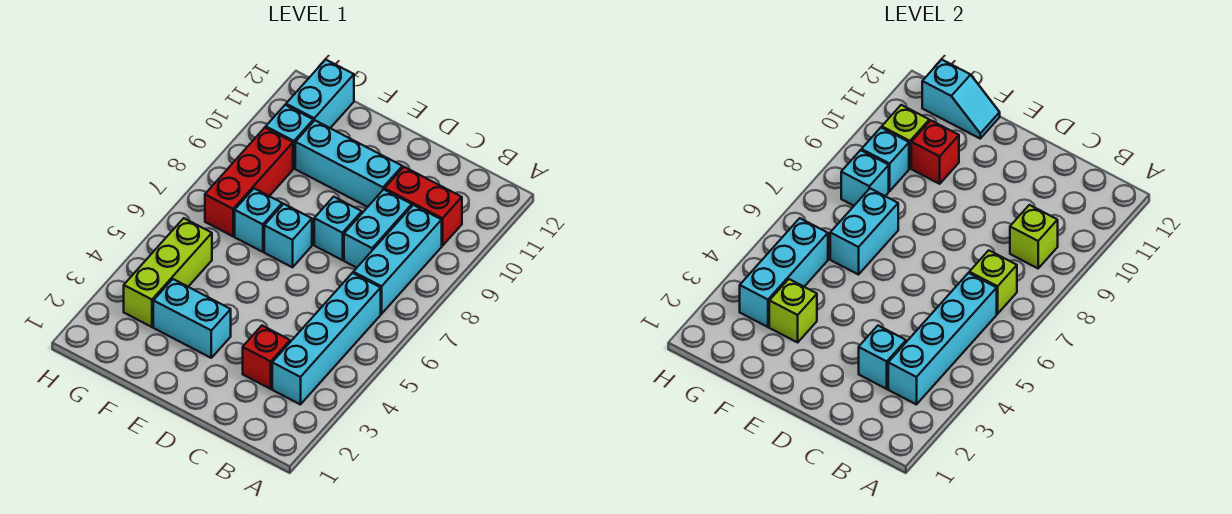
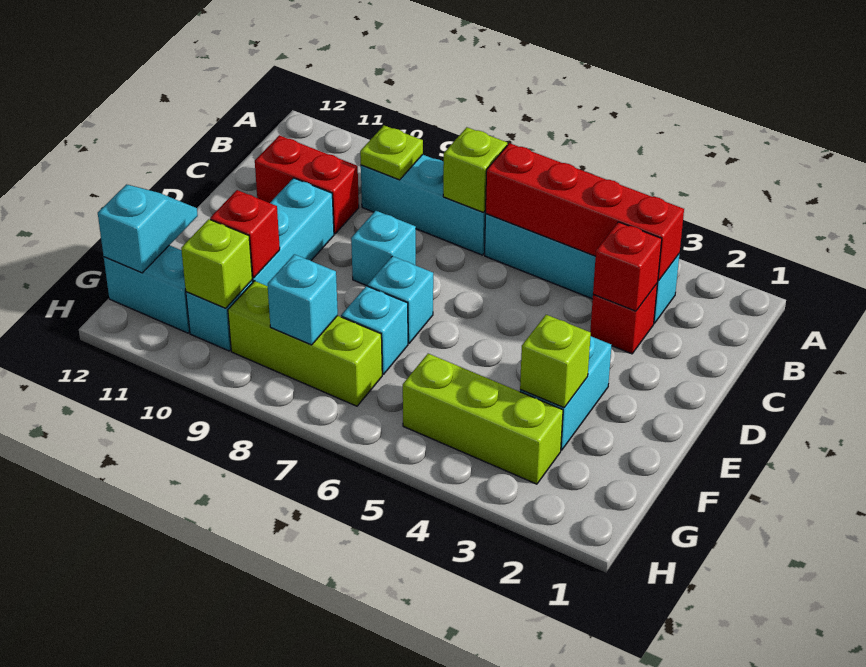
cyan 1x4 brick [888,273,997,405] -> red 1x4 brick [485,143,684,281]
lime 1x1 brick [1010,205,1058,268] -> lime 1x1 plate [360,125,423,180]
red 1x2 brick [385,167,462,246] -> red 1x2 brick turned to [255,135,359,234]
cyan 1x1 brick [859,326,906,389] -> red 1x1 brick [593,222,662,311]
cyan 1x2 brick [344,189,412,268] -> none
cyan 1x2 brick [830,188,898,275] -> none
cyan 1x3 brick [740,218,828,327] -> none
red 1x3 brick [205,128,293,236] -> lime 1x3 brick [228,281,382,406]
cyan 1x1 brick [862,128,909,191] -> none

